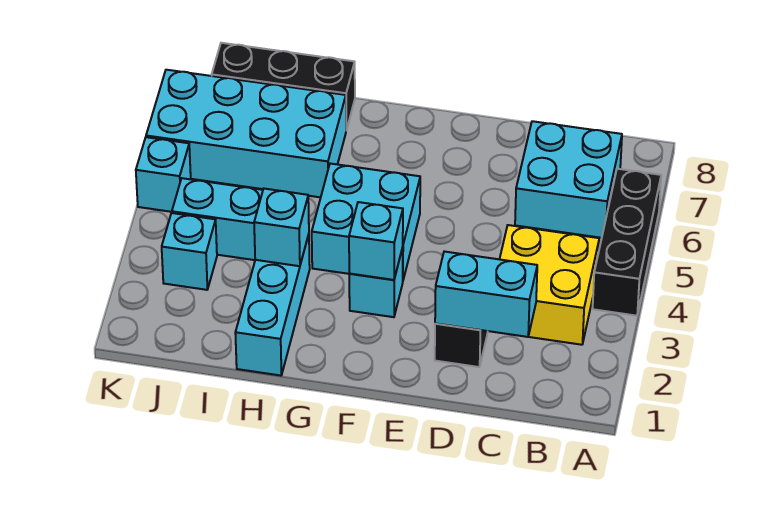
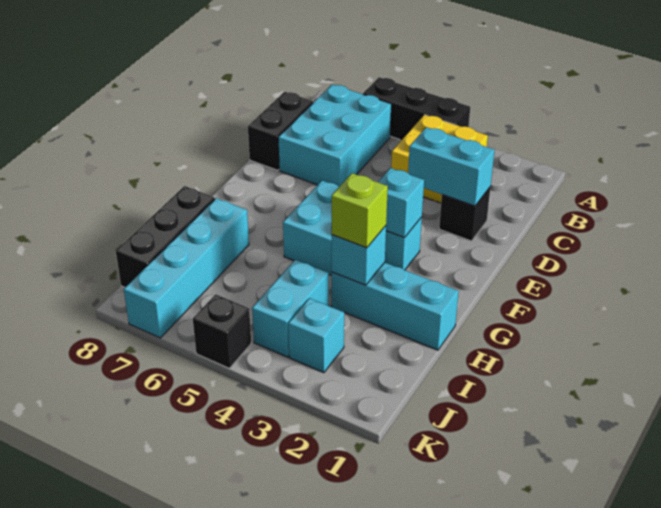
cyan 2x2 brick [515,121,622,238] -> cyan 2x3 brick [278,84,391,187]
cyan 1x2 brick [435,252,537,337] -> cyan 1x2 brick turned to [408,127,495,206]
none -> black 1x2 brick [248,92,313,170]
none -> lime 1x1 brick [332,173,388,248]
cyan 2x4 brick [146,70,346,197] -> cyan 1x4 brick [124,198,249,338]
cyan 1x1 brick [136,137,191,212] -> black 1x1 brick [193,294,251,368]

